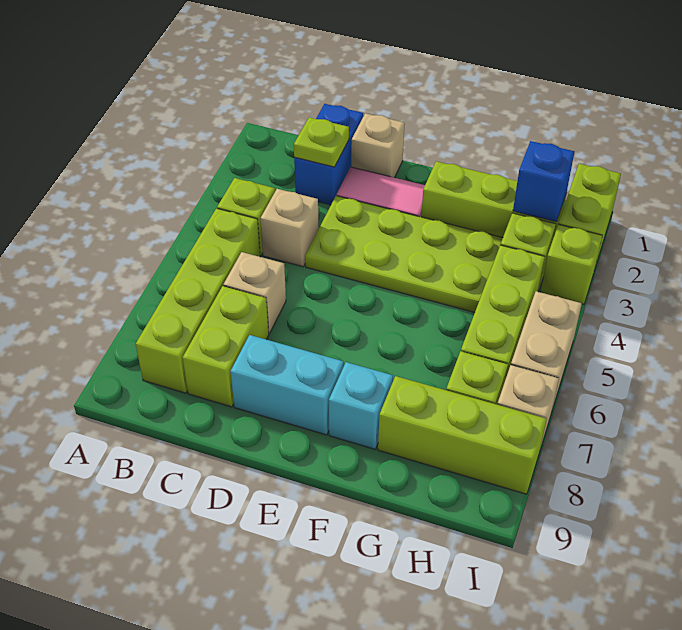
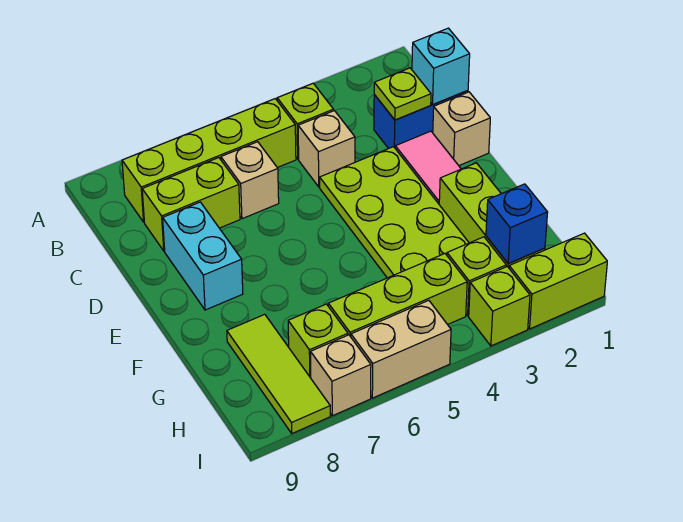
cyan 1x1 brick [329,362,393,449] -> cyan 1x1 brick moved to [412,28,470,104]
lime 1x3 brick [378,376,547,494] -> lime 1x3 tile [227,314,330,433]

